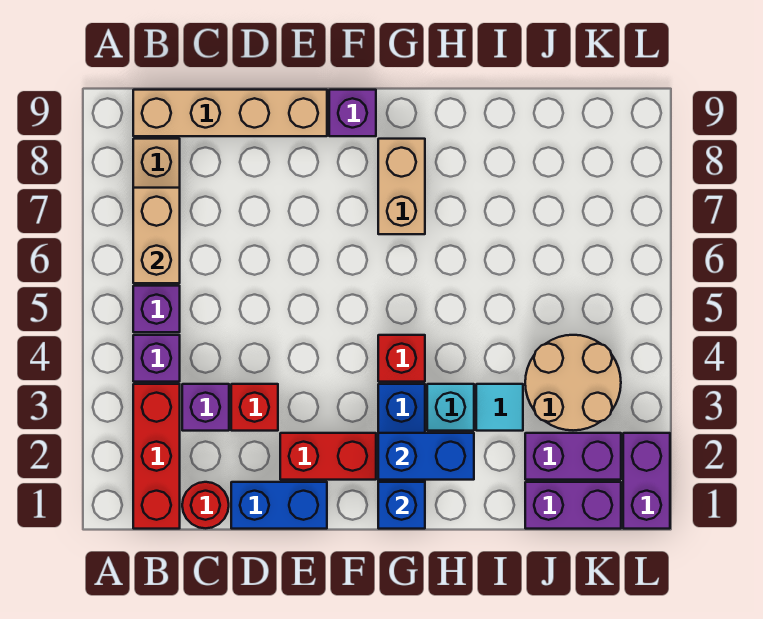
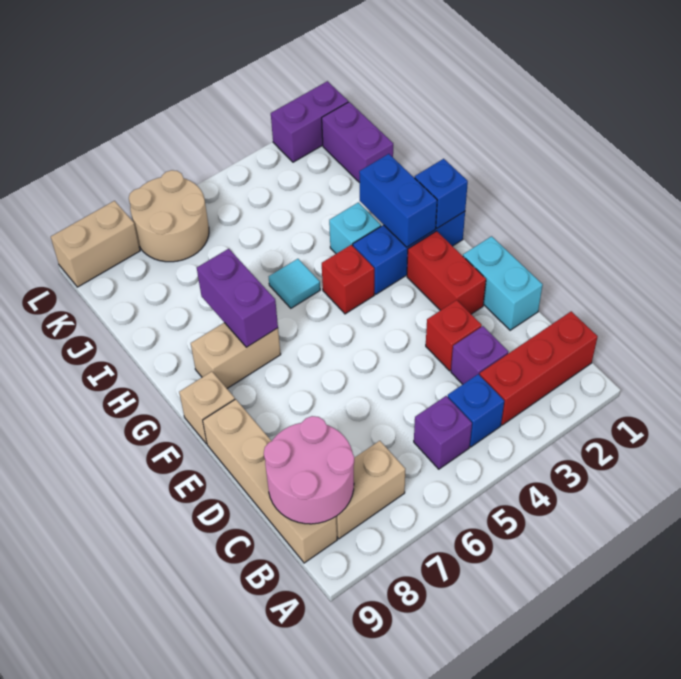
purple 1x1 brick [133,335,180,382] -> blue 1x1 brick [448,374,504,447]
tan 1x2 brick [133,188,180,283] -> tan 1x2 brick moved to [51,201,140,287]
none -> pink 2x2 round brick [264,416,354,524]
red 1x1 round brick [182,482,229,528] -> none
blue 1x2 brick [231,482,327,529] -> cyan 1x2 brick [463,236,543,330]
purple 1x1 brick [329,90,376,136] -> tan 1x1 brick [179,372,235,444]
cyan 1x1 tile [476,384,523,431] -> cyan 1x1 tile moved to [269,259,320,308]
purple 1x2 brick [525,433,621,480] -> purple 1x2 brick moved to [197,249,278,347]
tan 2x2 round brick [525,335,621,430] -> tan 2x2 round brick moved to [129,170,209,262]

